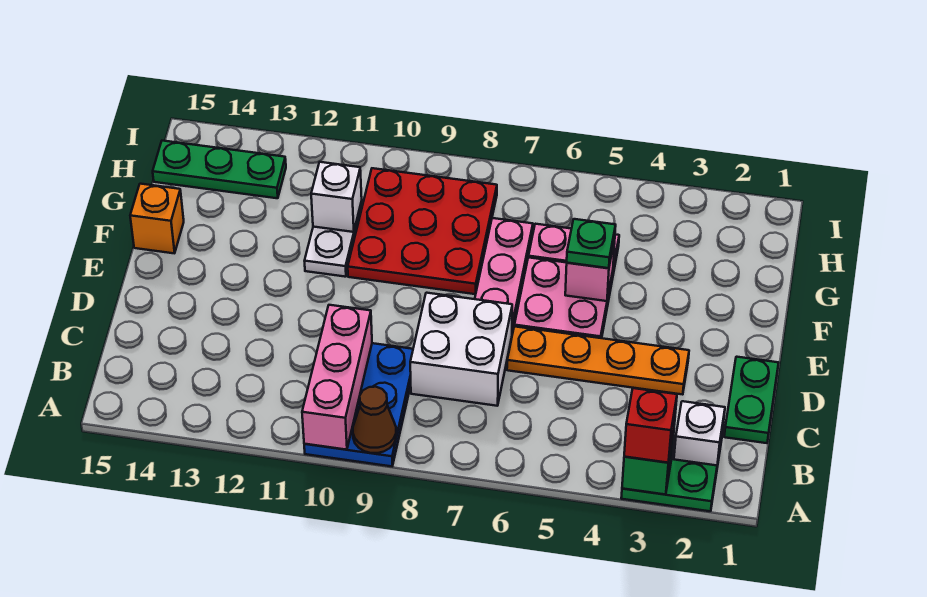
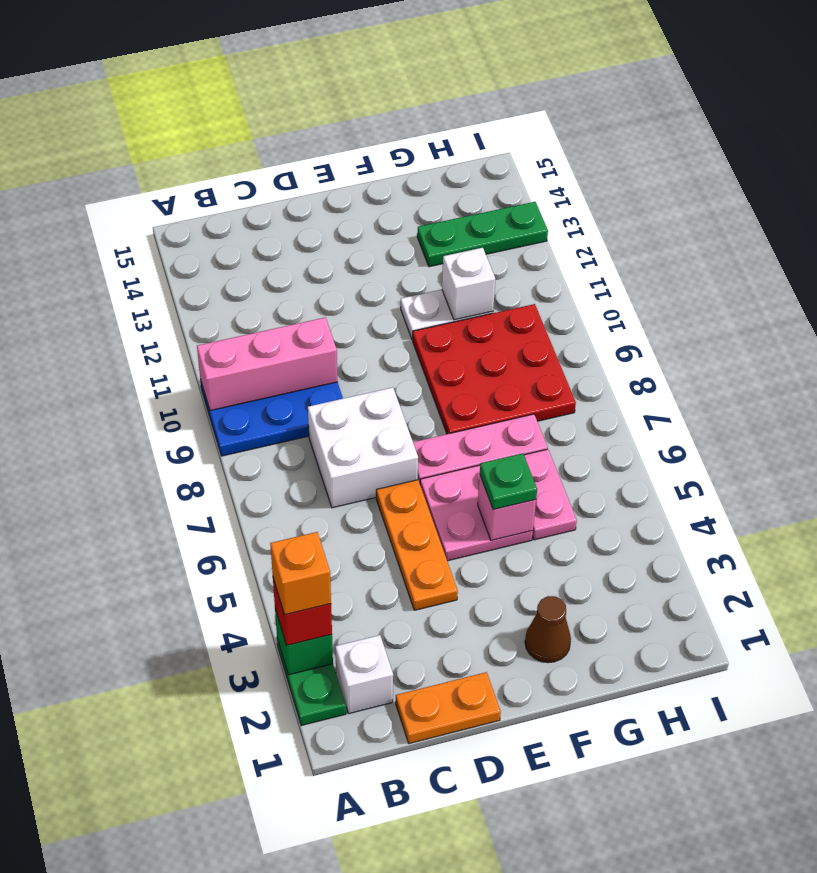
brown 1x1 cone [353,387,396,453] -> brown 1x1 cone moved to [525,596,571,663]
green 1x2 plate [724,357,778,443] -> orange 1x2 plate [396,672,501,744]
orange 1x4 plate [507,326,689,395] -> orange 1x3 plate [376,480,458,610]
orange 1x1 brick [130,184,184,253] -> orange 1x1 brick moved to [270,532,331,615]
green 1x3 plate [153,141,286,198] -> green 1x3 plate turned to [417,202,548,267]

